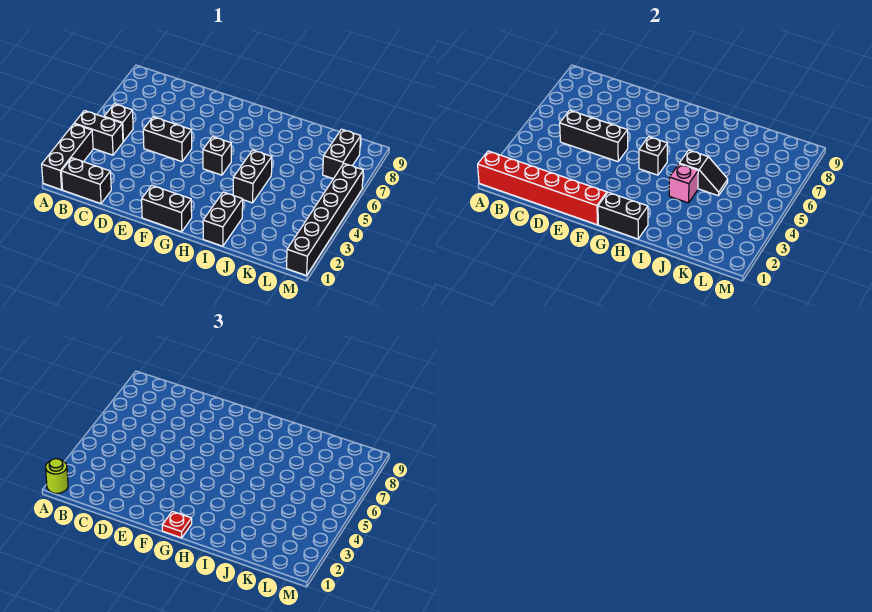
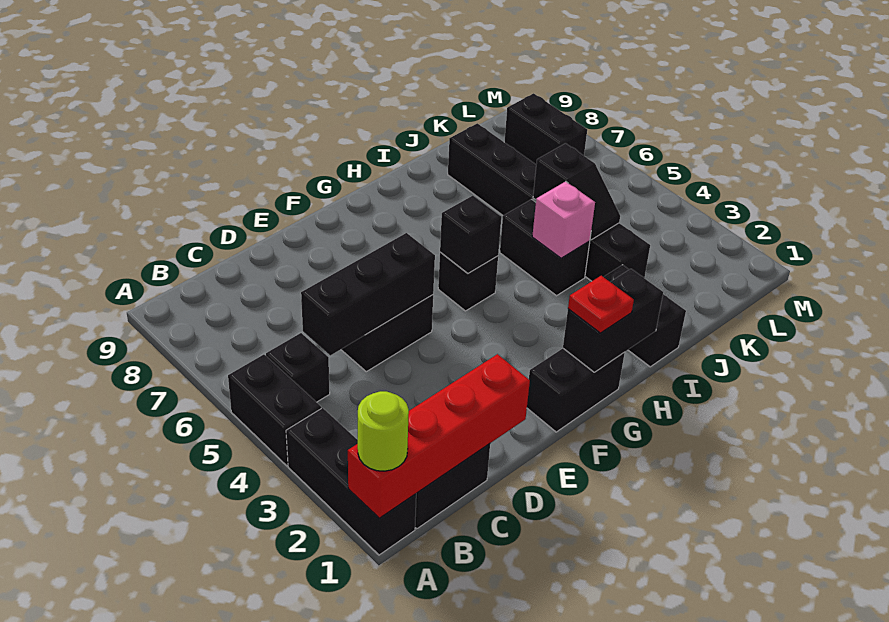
red 1x6 brick [478,151,607,225] -> red 1x4 brick [348,354,530,518]
black 1x2 brick [74,111,123,155] -> black 1x2 brick turned to [228,355,321,466]
black 1x2 slope [679,150,728,196] -> black 1x2 slope turned to [533,143,620,240]
black 1x6 brick [287,164,363,276] -> black 1x6 brick moved to [448,123,650,281]

